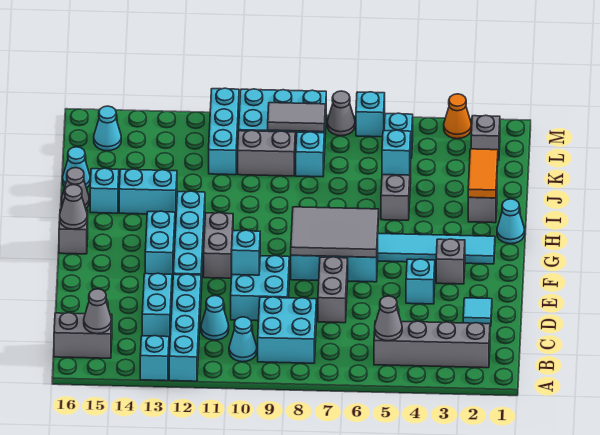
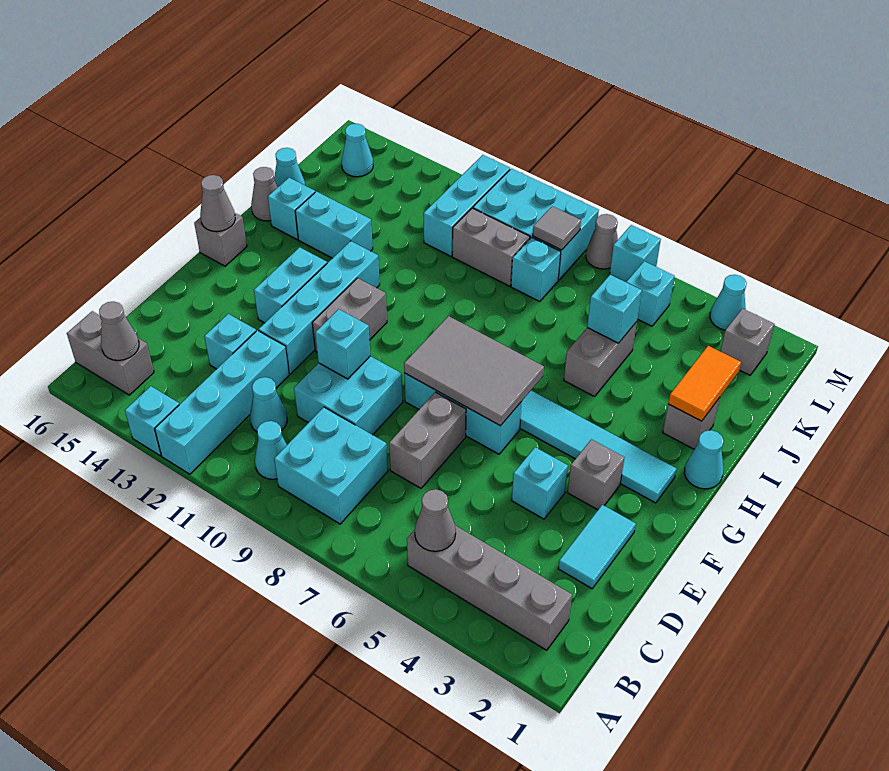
cyan 1x2 brick [142,273,172,339] -> cyan 1x1 brick [204,314,256,369]
cyan 1x1 tile [463,298,492,326] -> cyan 1x2 tile [558,505,636,589]
grey 1x2 tile [268,103,325,132] -> grey 1x1 tile [533,206,581,250]
orange 1x1 cone [444,94,471,139] -> cyan 1x1 cone [710,275,747,330]

